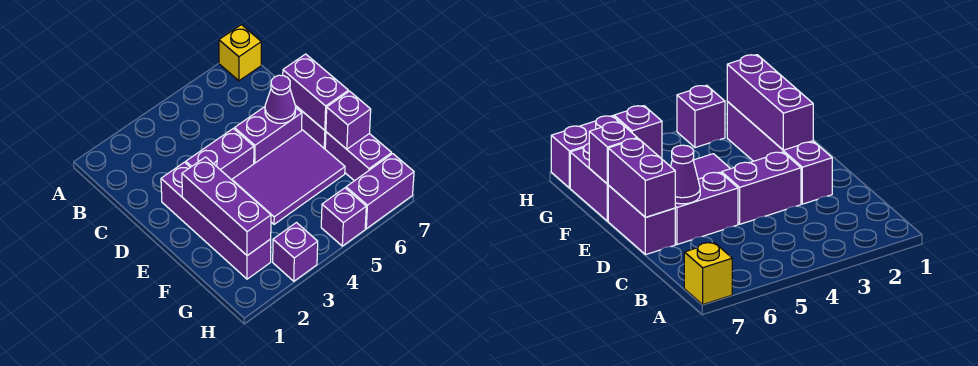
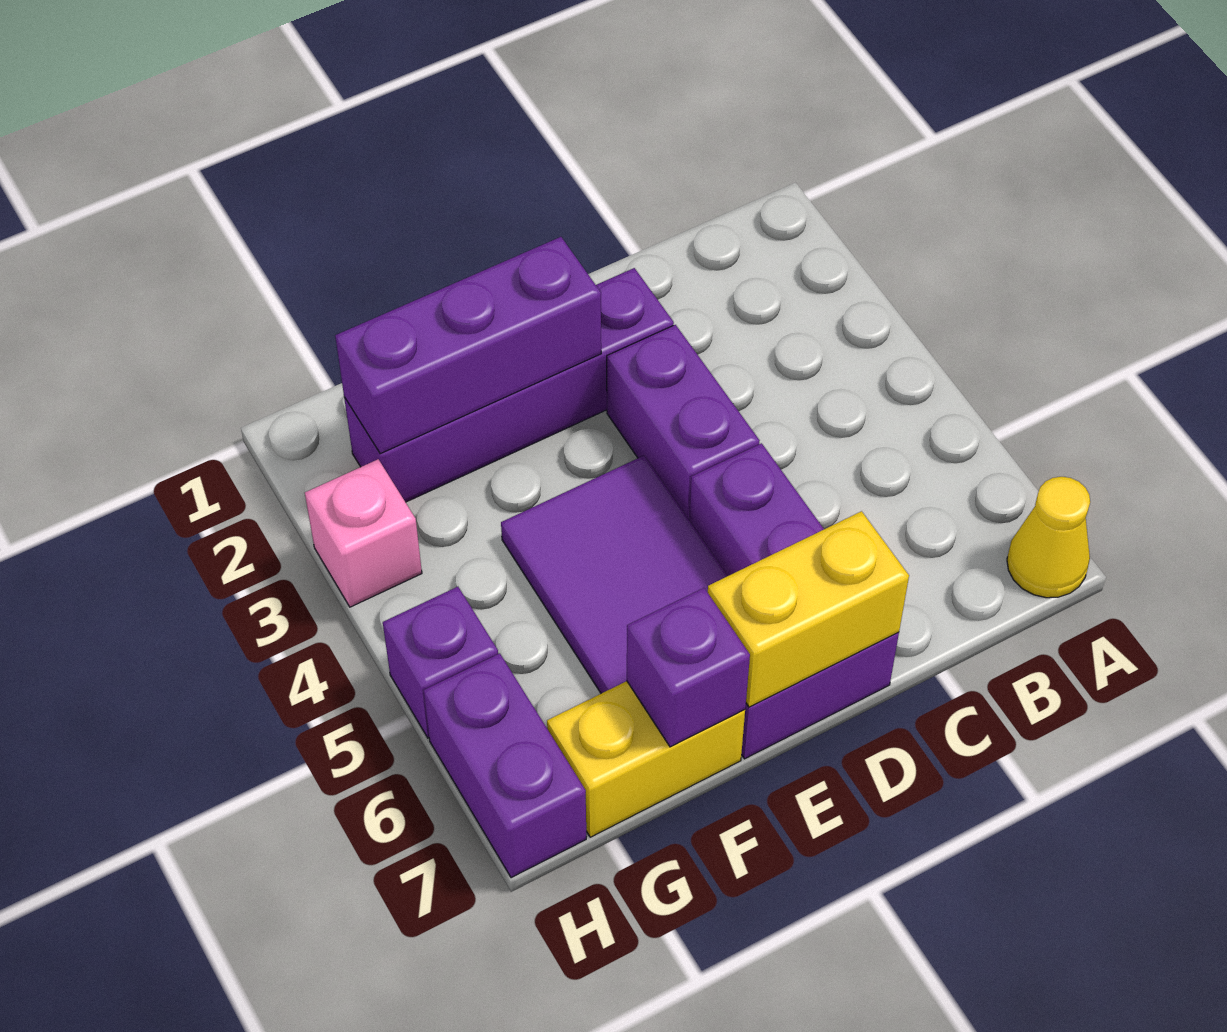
yellow 1x1 brick [219,25,261,81] -> yellow 1x1 cone [1007,477,1090,598]
purple 1x1 cone [265,75,296,123] -> none
purple 1x2 brick [283,54,348,130] -> yellow 1x2 brick [708,511,909,707]
purple 1x2 brick [325,132,392,181] -> yellow 1x2 brick [547,681,745,837]
purple 1x1 brick [273,223,318,281] -> pink 1x1 brick [305,459,422,607]

